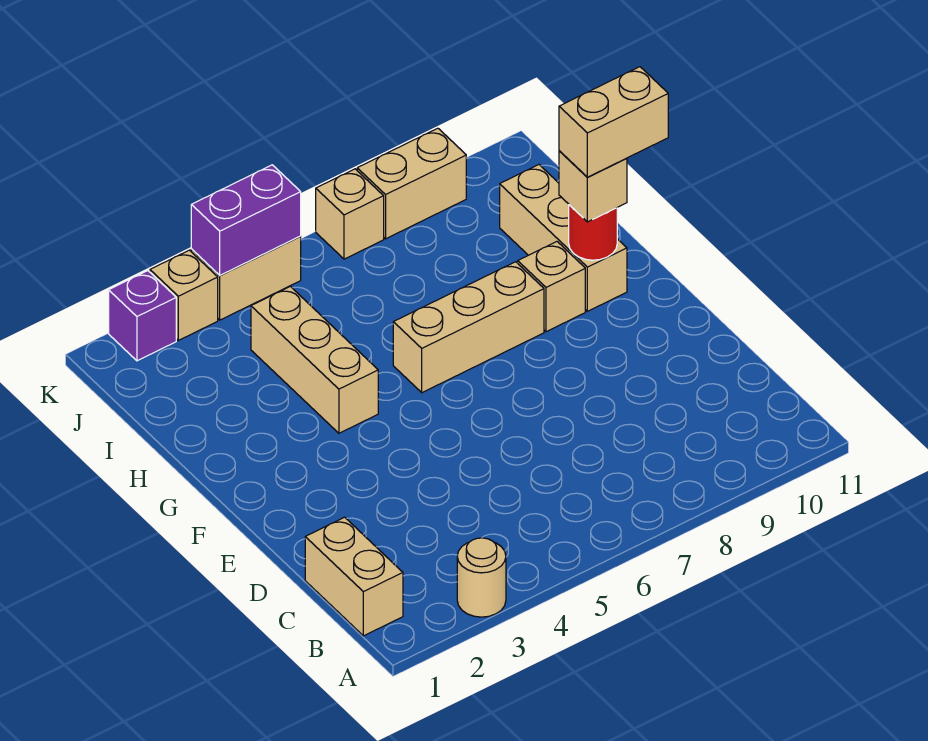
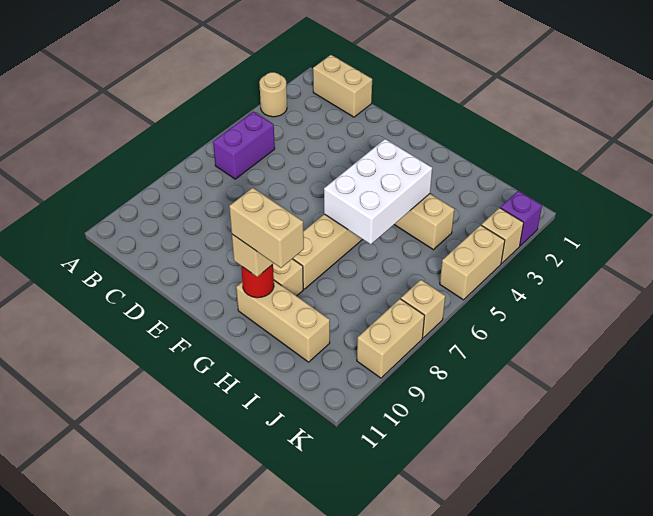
none -> white 2x3 brick [324,139,432,244]
tan 1x2 brick [559,67,668,177] -> tan 1x2 brick turned to [229,188,304,268]
purple 1x2 brick [191,165,301,275] -> purple 1x2 brick moved to [213,112,275,179]

